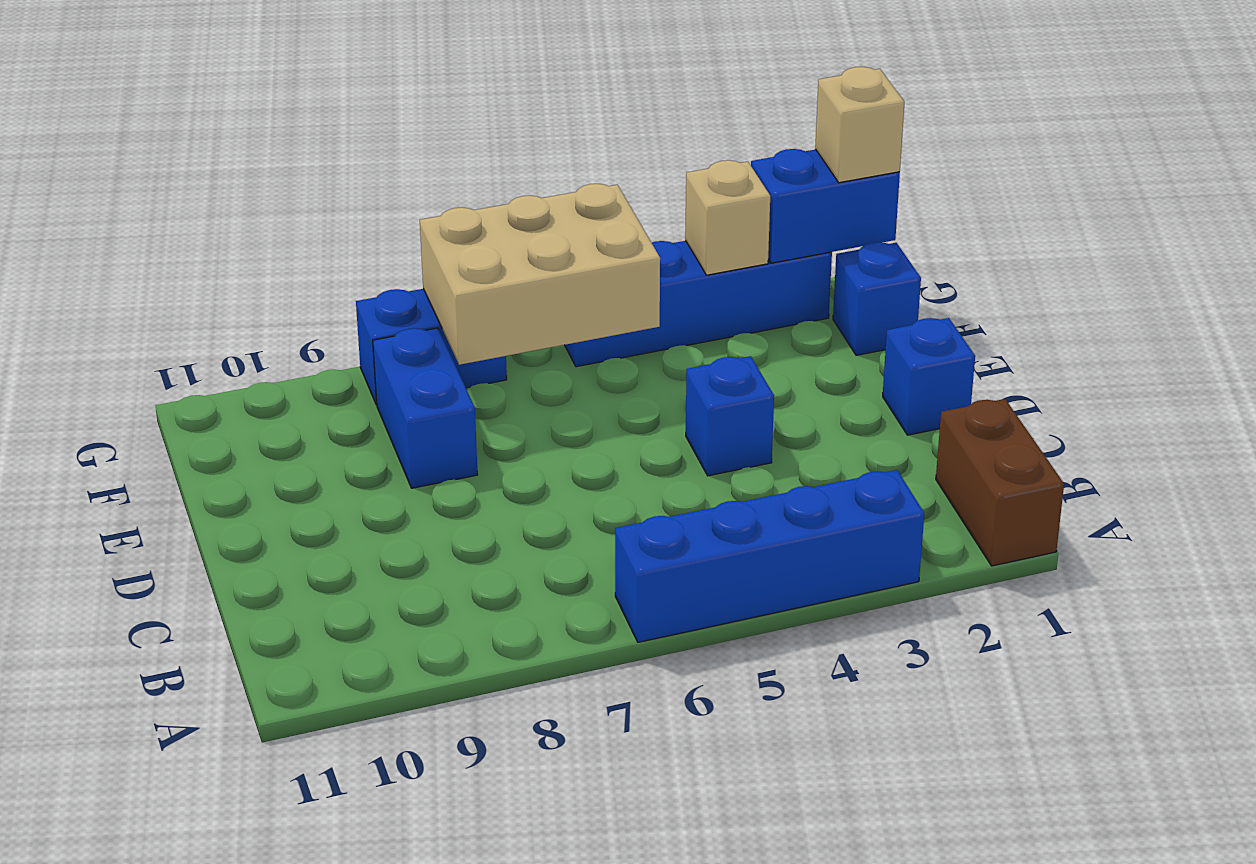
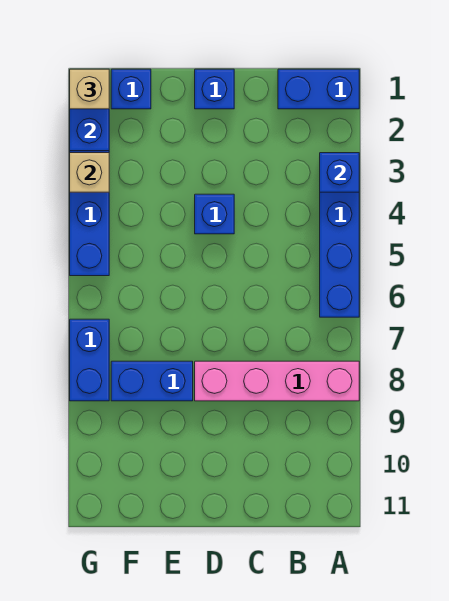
brown 1x2 brick [936,399,1064,566] -> blue 1x2 brick [278,69,359,109]
none -> blue 1x1 brick [320,153,359,192]
none -> pink 1x4 brick [195,361,359,401]
tan 2x3 brick [420,184,660,365] -> none

